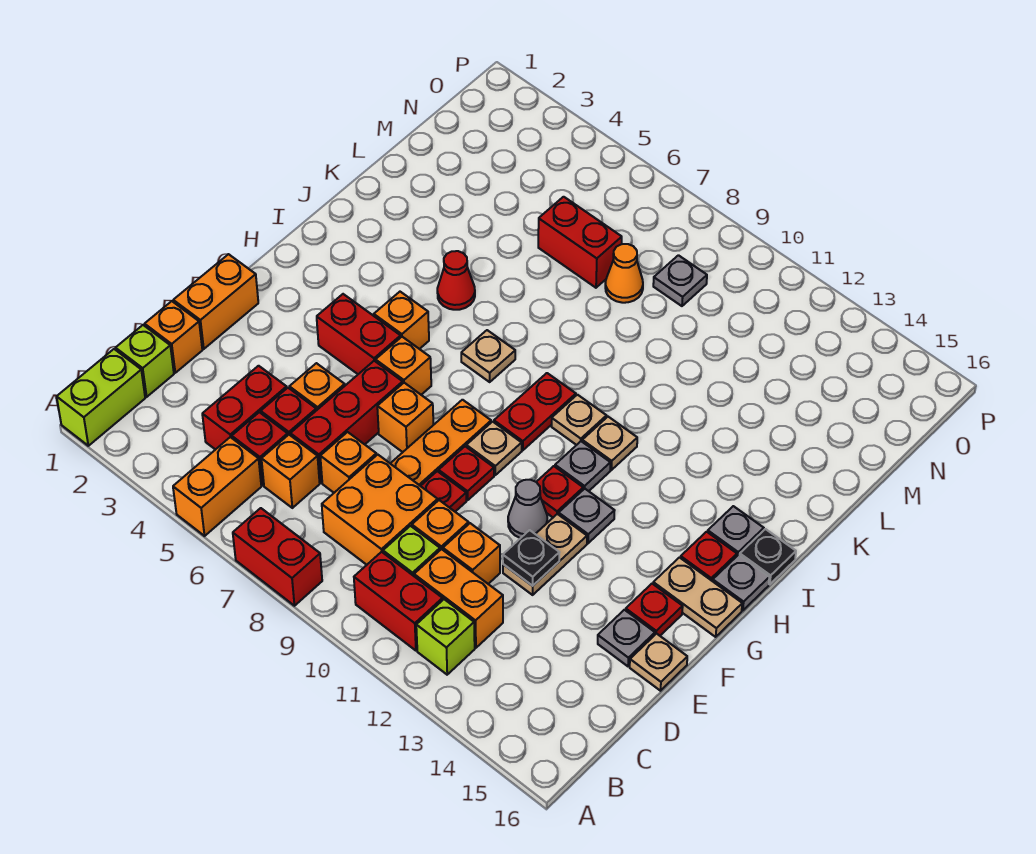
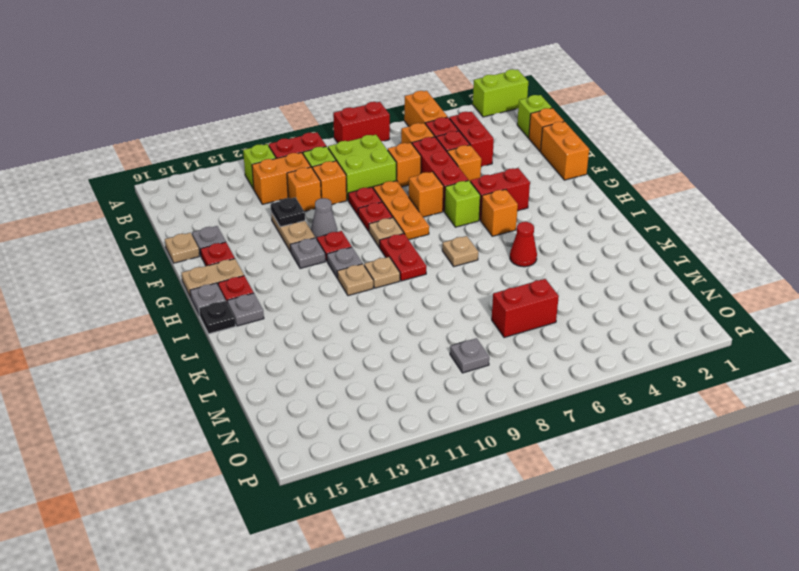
lime 1x2 brick [57,349,145,446] -> lime 1x2 brick turned to [473,69,528,117]
orange 2x2 brick [322,455,438,565] -> lime 2x2 brick [328,135,396,200]
orange 1x1 brick [376,337,431,395] -> lime 1x1 brick [444,180,480,227]
orange 1x1 cone [605,244,643,303] -> none

